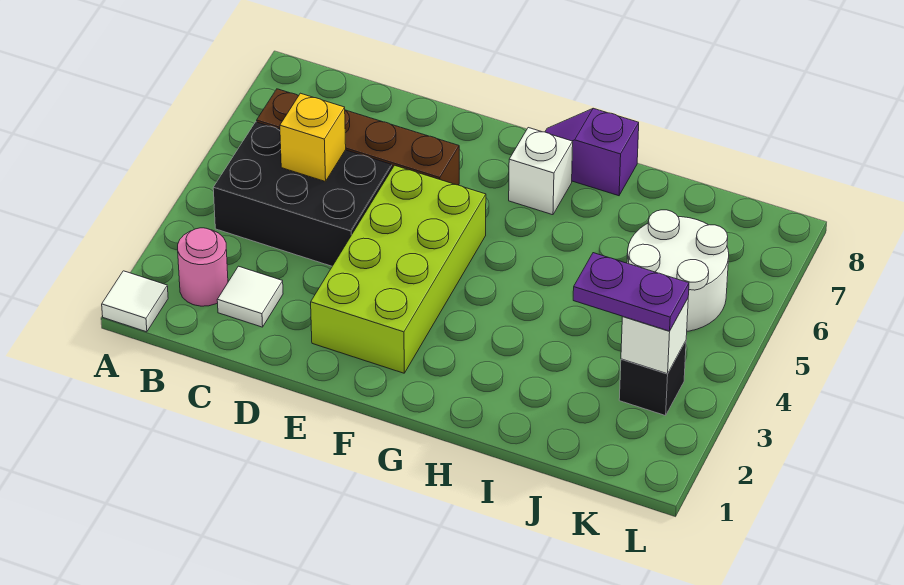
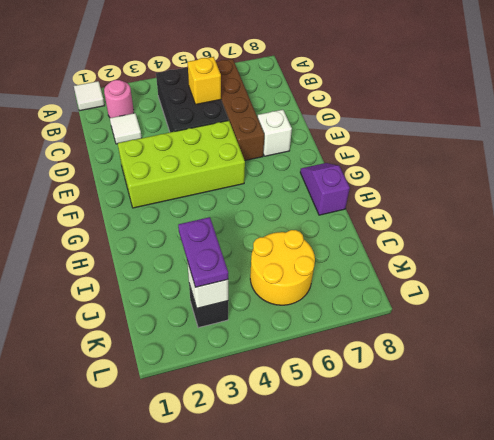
white 1x1 brick [509,128,573,215] -> white 1x1 brick moved to [258,110,292,156]
white 2x2 round brick [627,210,729,331] -> yellow 2x2 round brick [250,230,315,305]

